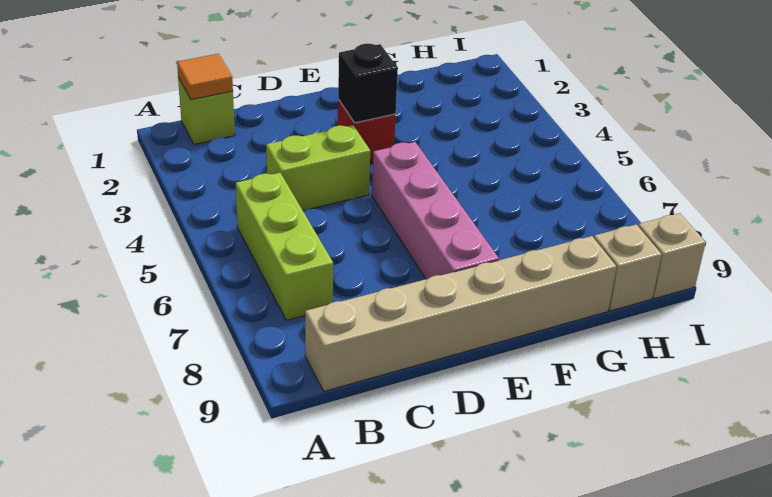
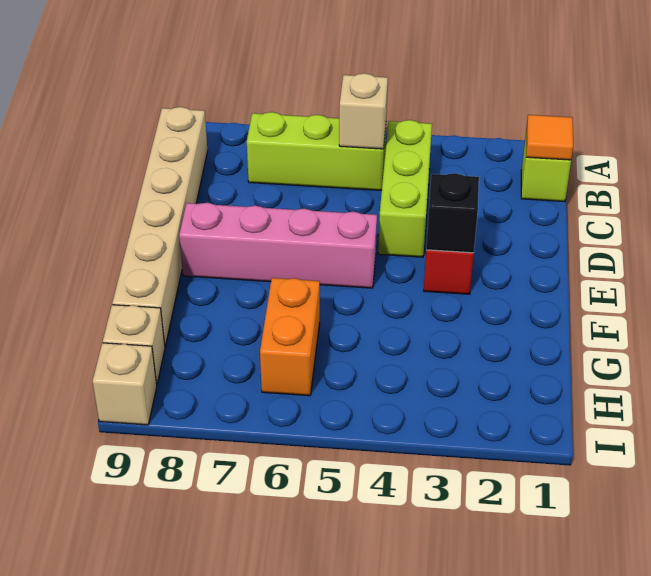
none -> tan 1x1 brick [339,73,388,149]
lime 1x2 brick [266,125,370,211] -> lime 1x3 brick [378,120,432,257]
none -> orange 1x2 brick [260,278,320,396]

